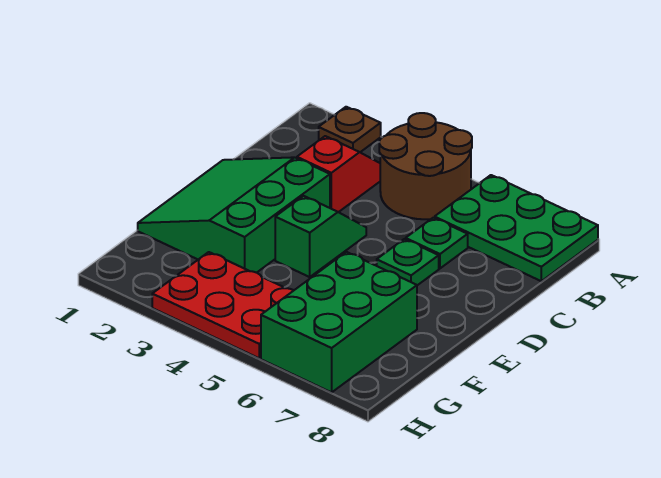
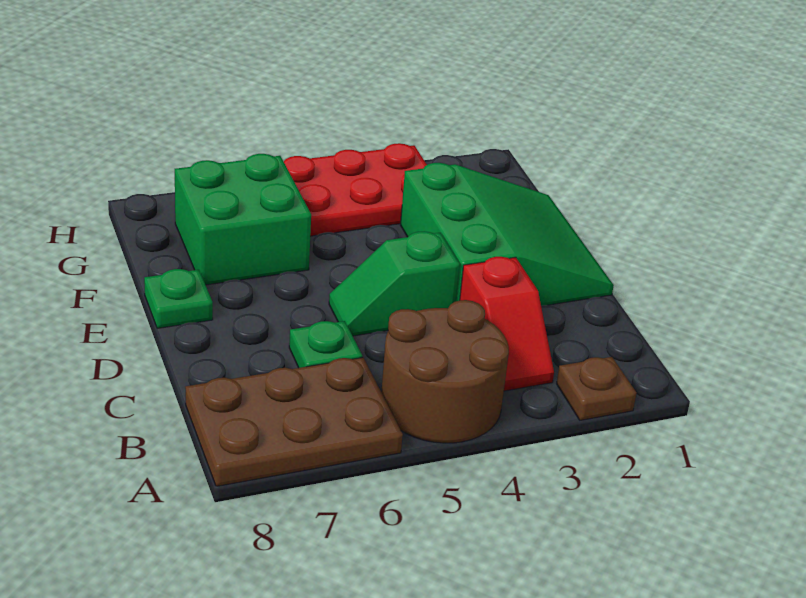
green 2x3 plate [435,175,598,281] -> brown 2x3 plate [185,357,403,486]
green 1x2 slope [275,196,366,277] -> green 1x2 slope turned to [329,231,460,336]
green 1x1 plate [377,239,439,285] -> green 1x1 plate moved to [144,269,213,328]
green 2x3 brick [261,252,417,392] -> green 2x2 brick [175,154,311,285]

